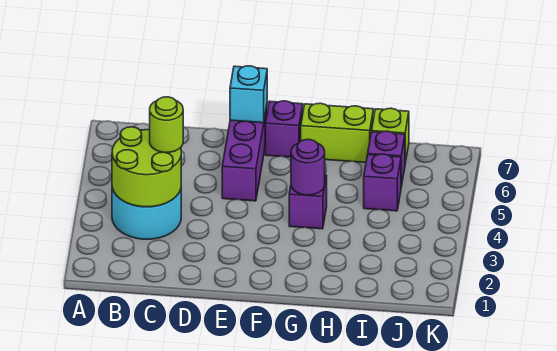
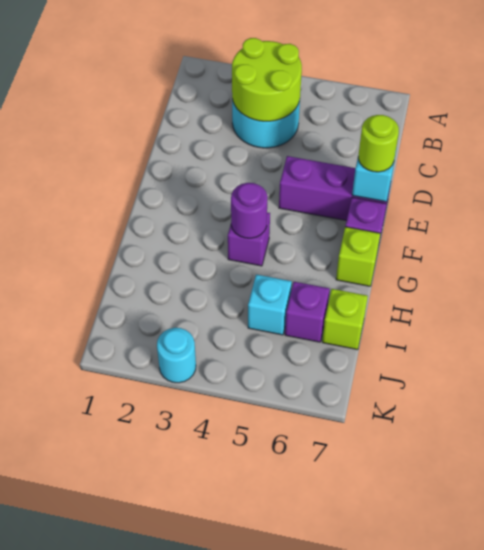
lime 1x1 round brick [150,97,183,153] -> lime 1x1 round brick moved to [358,115,399,172]
lime 1x2 brick [301,103,373,162] -> lime 1x1 brick [336,227,380,286]
purple 1x1 brick [364,154,401,211] -> cyan 1x1 brick [248,274,292,335]
none -> cyan 1x1 round brick [157,328,196,383]

